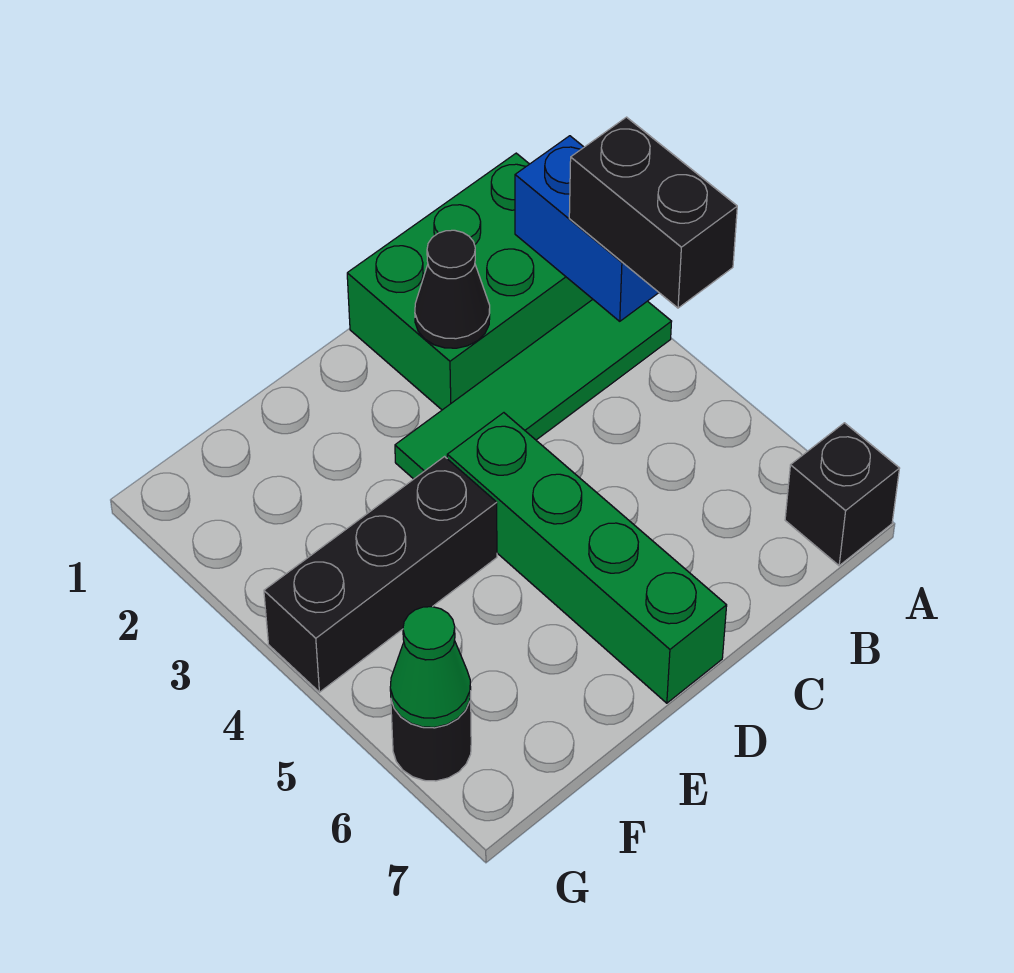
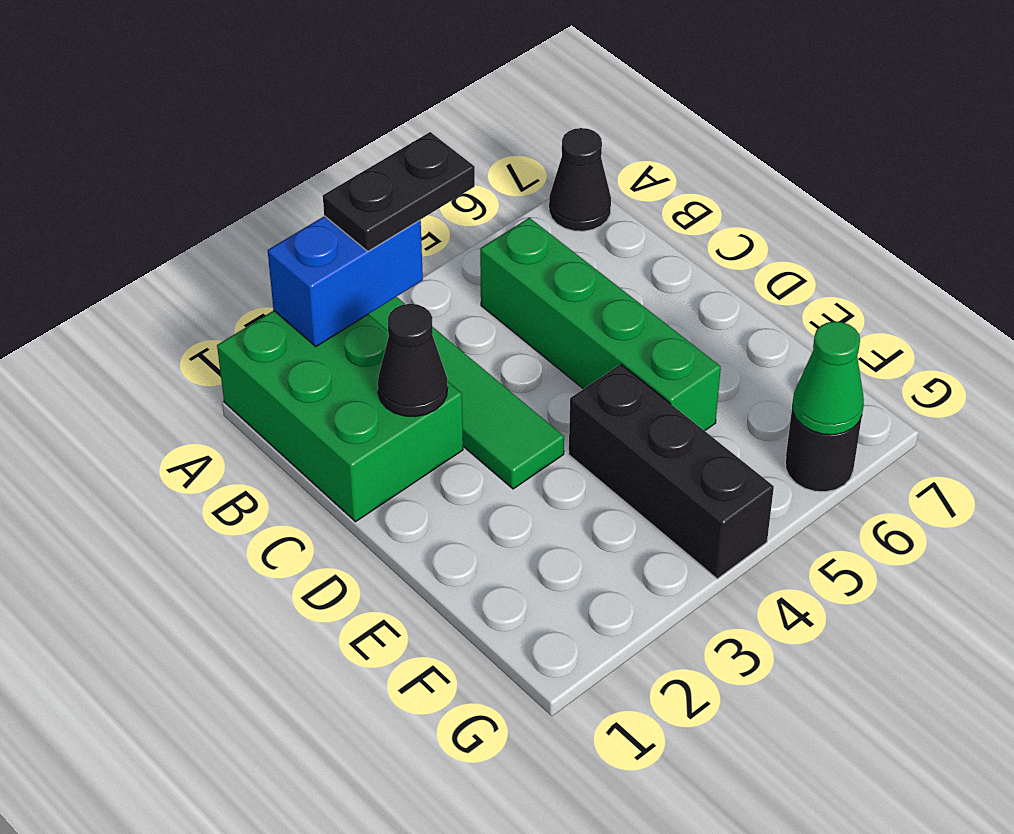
black 1x2 brick [569,117,737,308] -> black 1x2 plate [323,132,475,251]
black 1x1 brick [785,423,900,566] -> black 1x1 cone [549,128,611,231]
green 1x4 brick [447,413,727,703] -> green 1x4 brick turned to [480,218,721,431]

